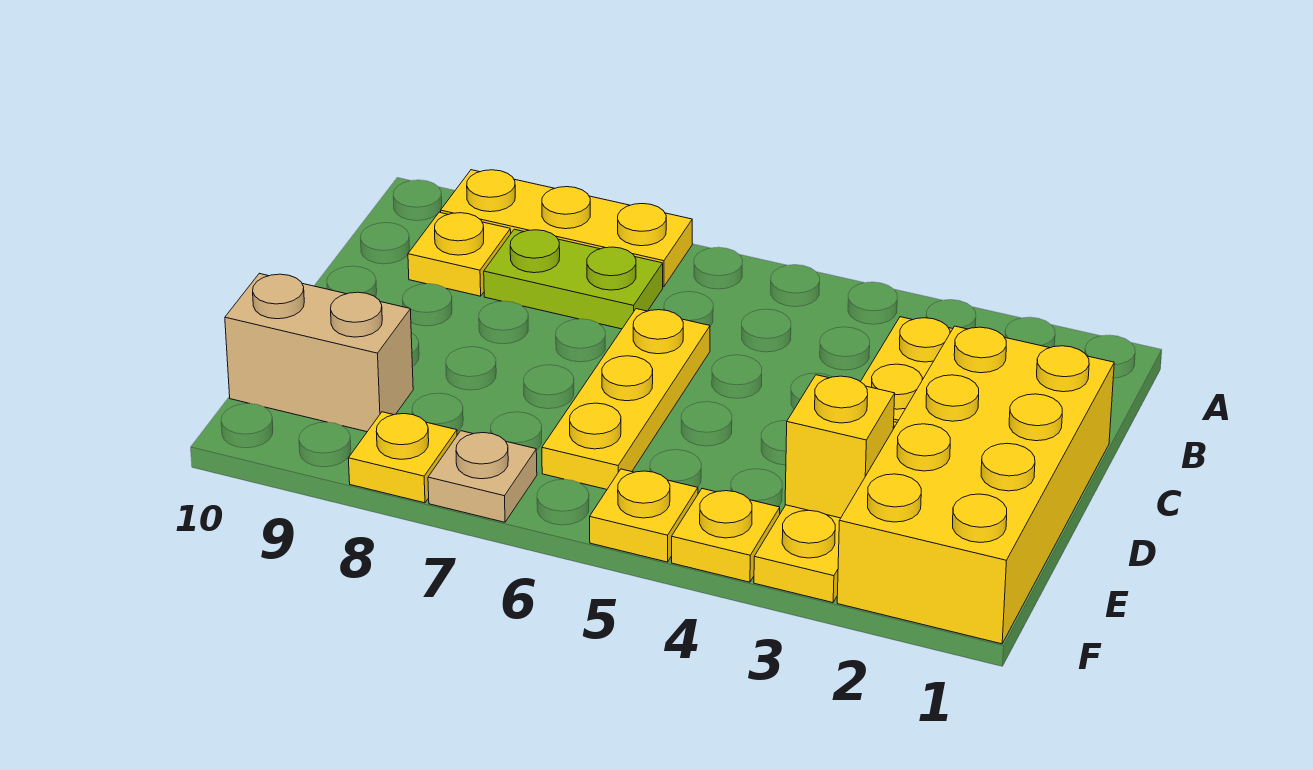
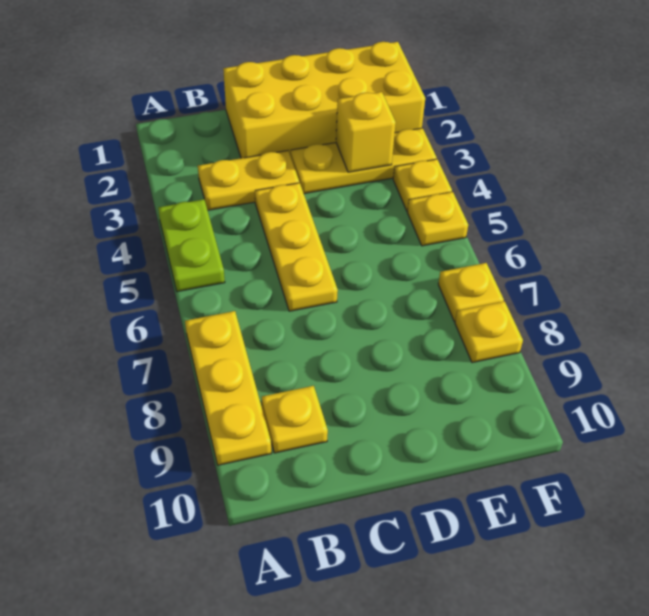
lime 1x2 plate [484,229,663,329] -> lime 1x2 plate moved to [158,199,225,292]
yellow 1x3 plate [542,309,710,489] -> yellow 1x3 plate turned to [255,183,338,311]
tan 1x2 brick [225,273,413,432] -> none
tan 1x1 plate [428,431,537,522] -> yellow 1x1 plate [438,263,504,321]

